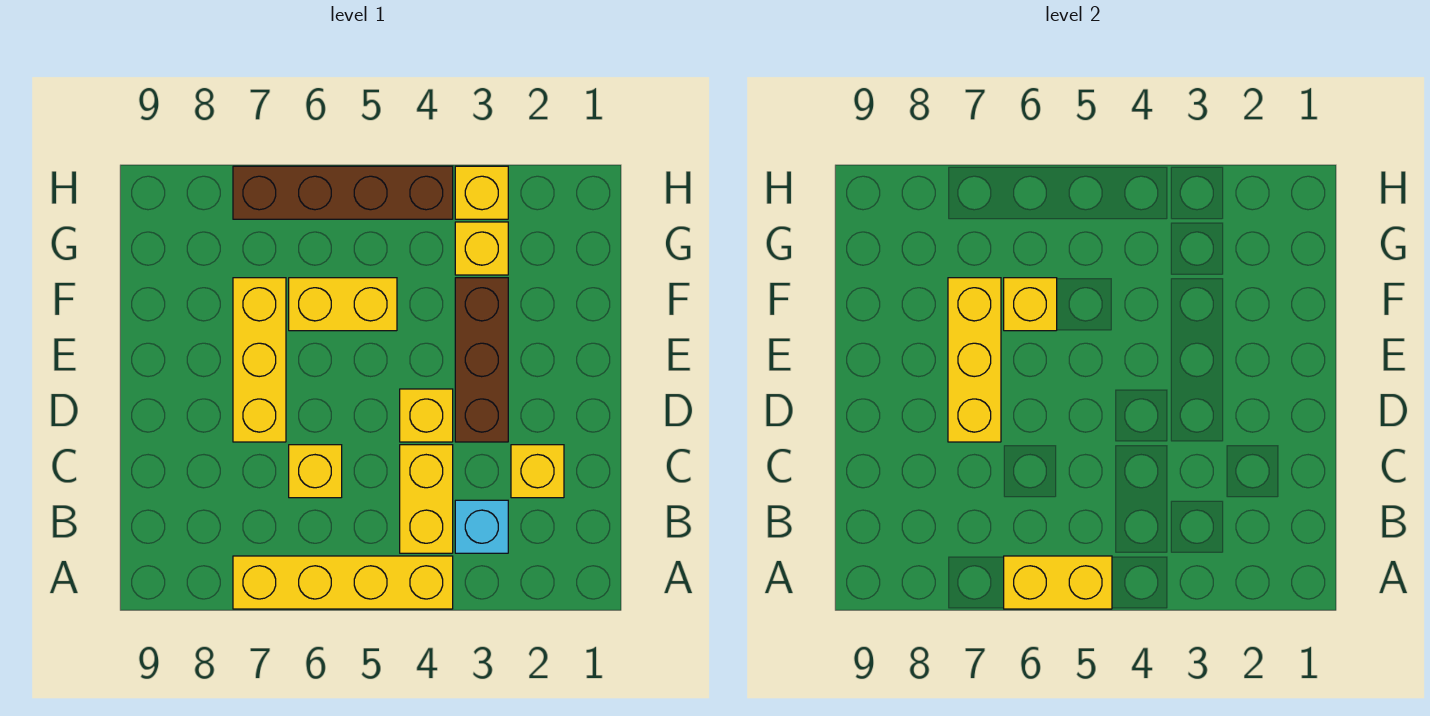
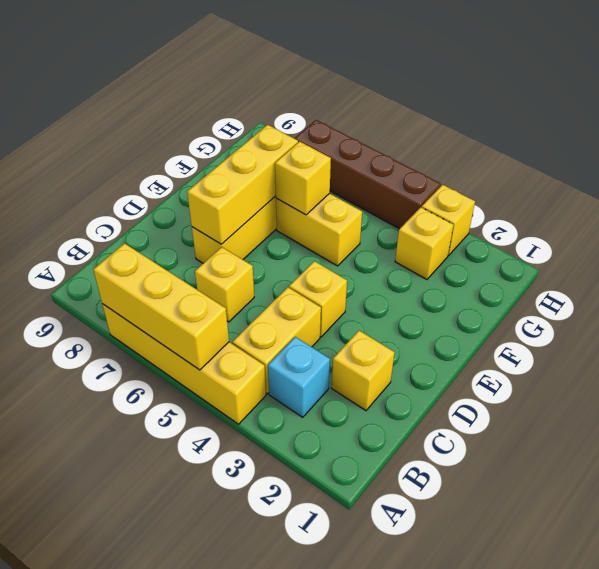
yellow 1x2 brick [1004,556,1112,609] -> yellow 1x3 brick [93,243,229,370]
brown 1x3 brick [455,278,508,442] -> none

